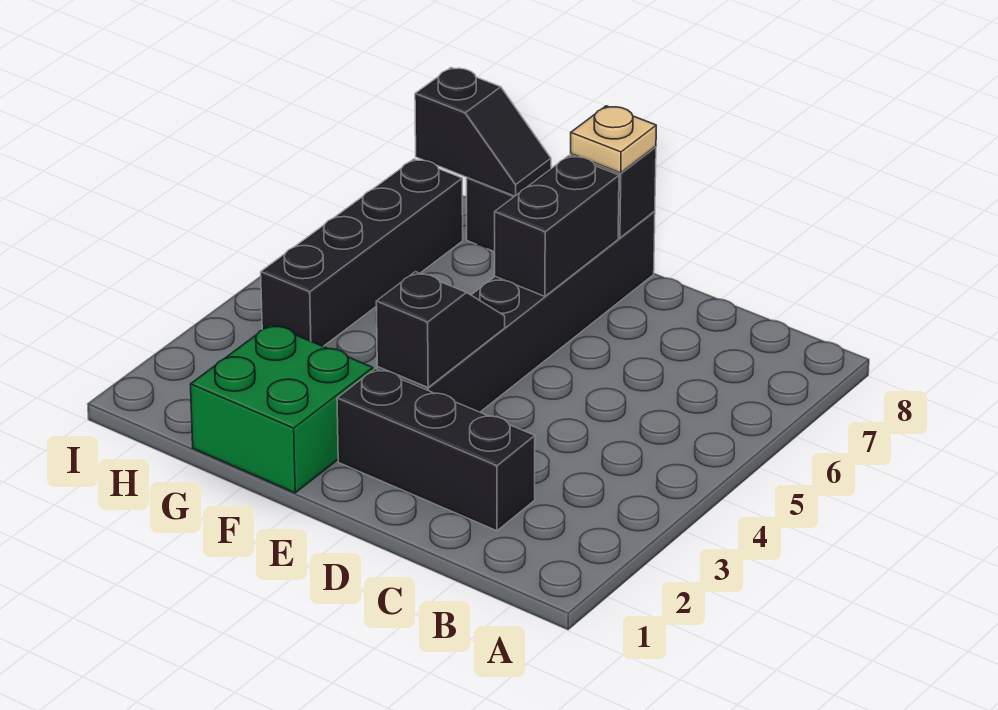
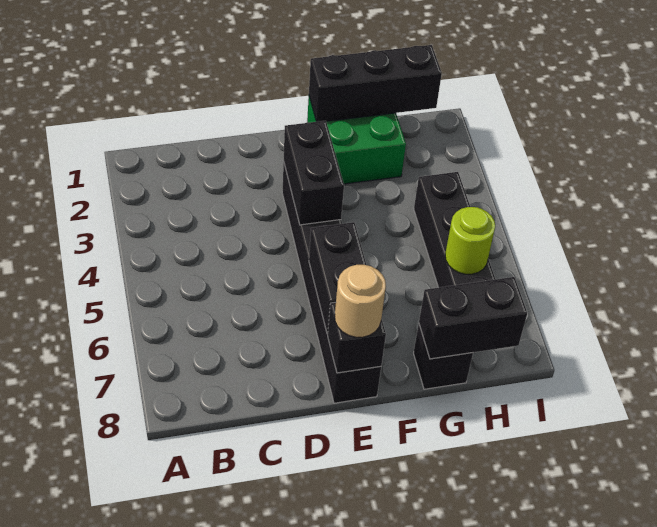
black 1x3 brick [337,369,535,531] -> black 1x3 brick moved to [309,45,442,122]
black 1x2 slope [376,272,505,387] -> black 1x2 brick [284,121,344,225]
tan 1x1 plate [571,106,656,173] -> tan 1x1 round brick [335,265,386,337]
black 1x2 slope [415,68,551,196] -> black 1x2 brick [419,277,527,359]
none -> lime 1x1 round brick [445,207,495,274]

